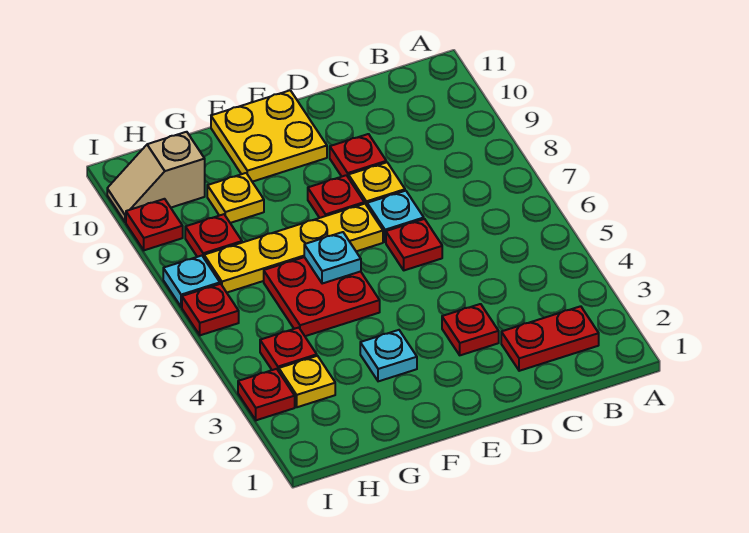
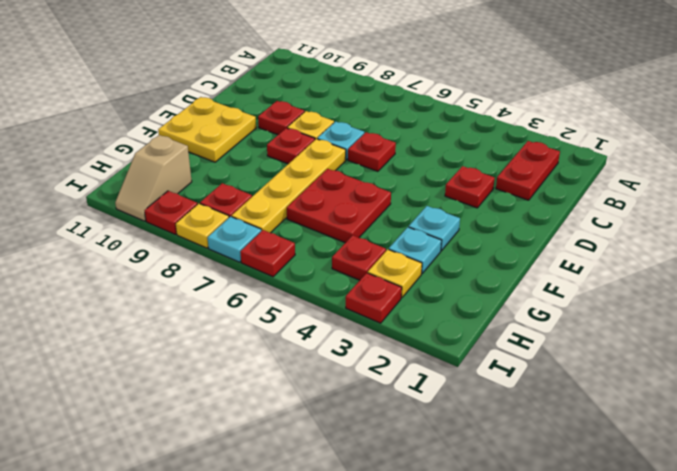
cyan 1x1 plate [304,232,361,284] -> cyan 1x1 plate moved to [389,227,442,274]
yellow 1x1 plate [207,173,264,223] -> yellow 1x1 plate moved to [176,204,229,248]

